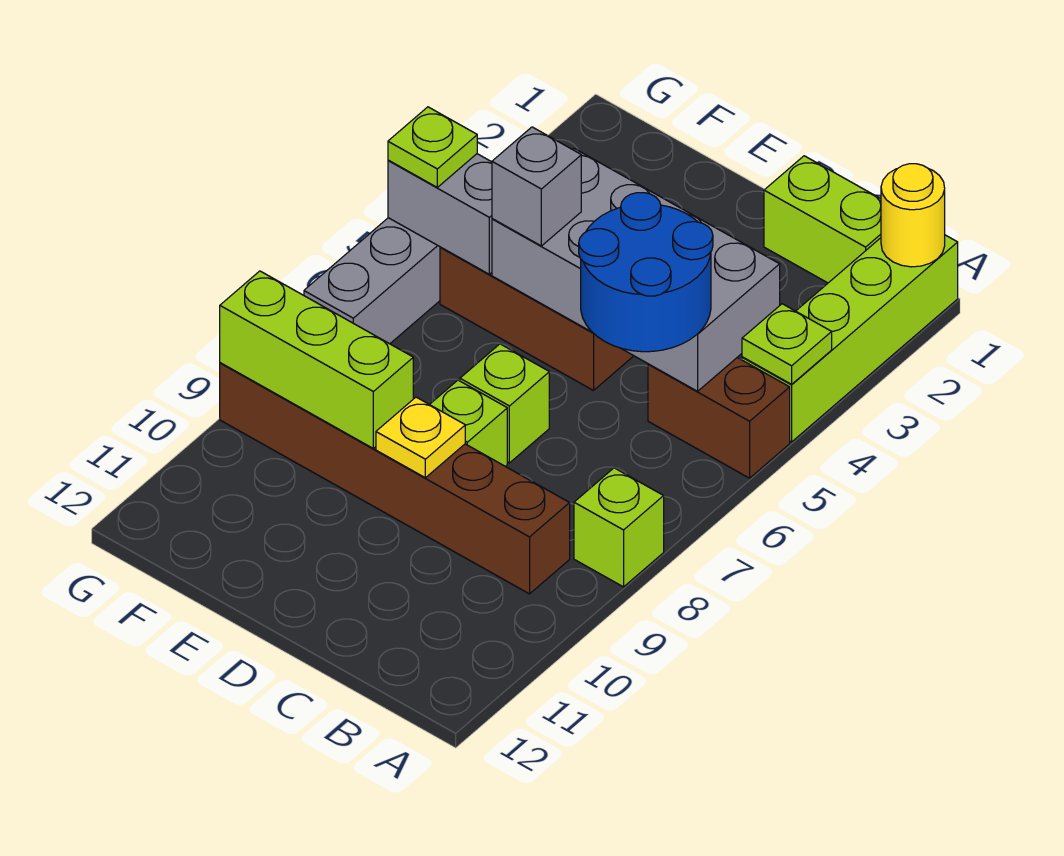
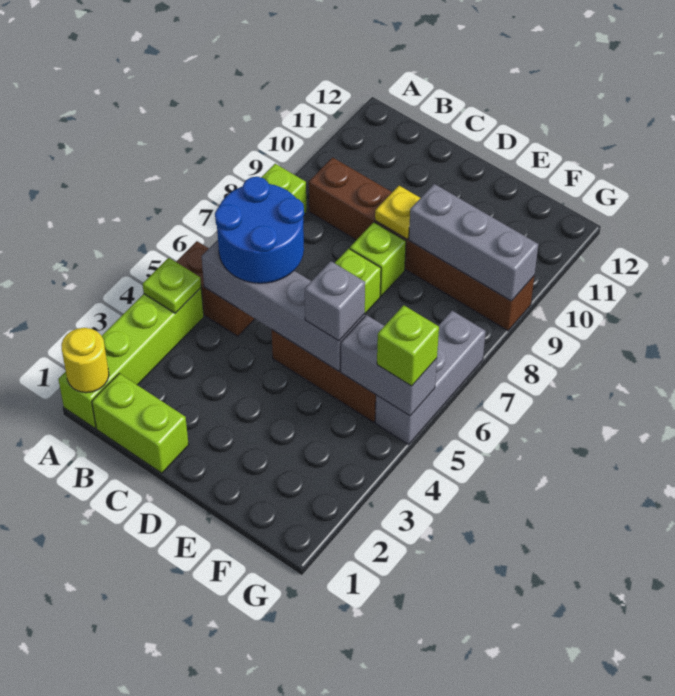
grey 2x4 brick [492,149,780,391] -> grey 1x4 brick [202,240,365,371]
lime 1x3 brick [220,271,413,448] -> grey 1x3 brick [409,184,538,301]
lime 1x1 plate [388,107,477,187] -> lime 1x1 brick [377,305,439,386]

